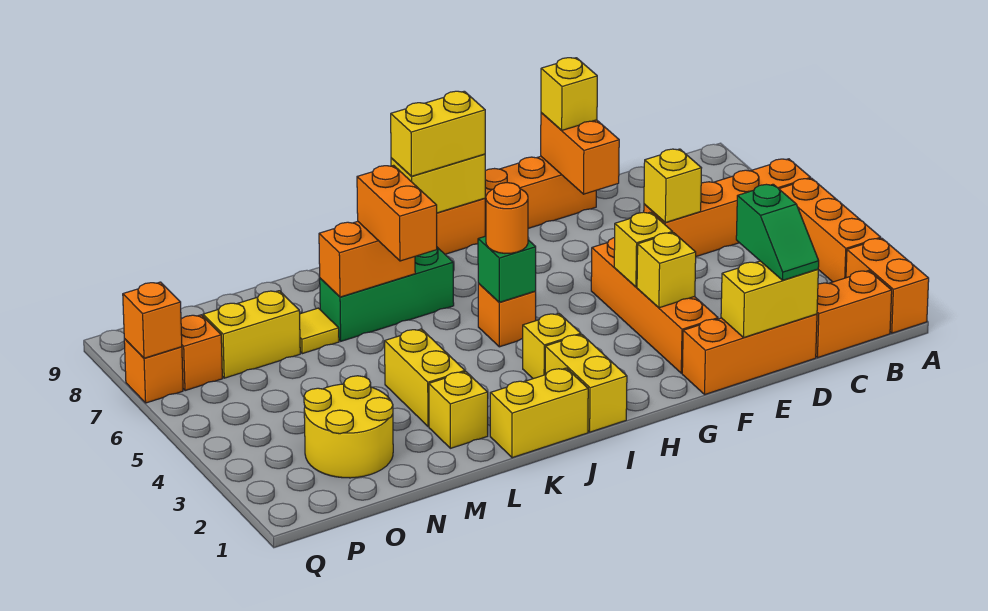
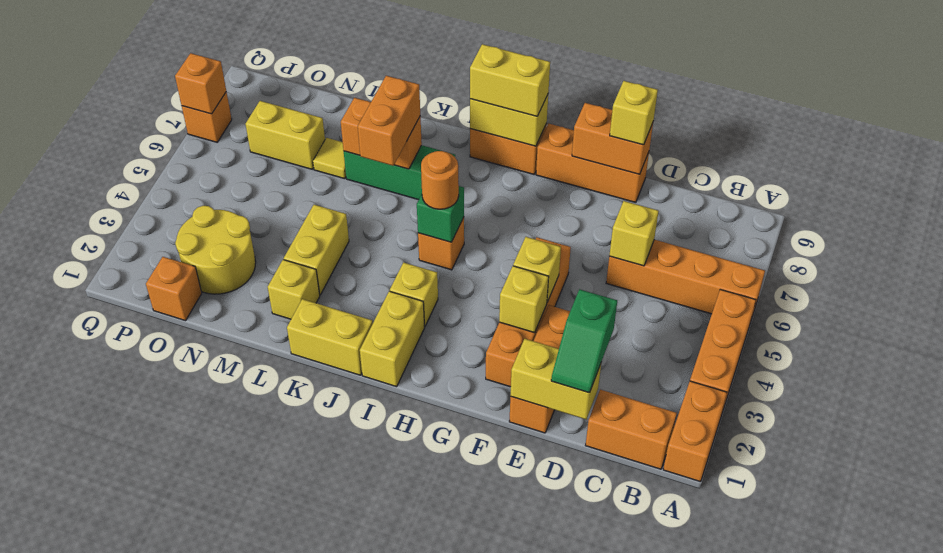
orange 1x3 brick [682,314,817,394] -> orange 1x3 brick turned to [509,305,570,433]
orange 1x2 brick [541,113,619,194] -> orange 1x2 brick turned to [572,103,653,174]
orange 1x1 brick [181,315,222,391] -> orange 1x1 brick moved to [146,257,202,321]

